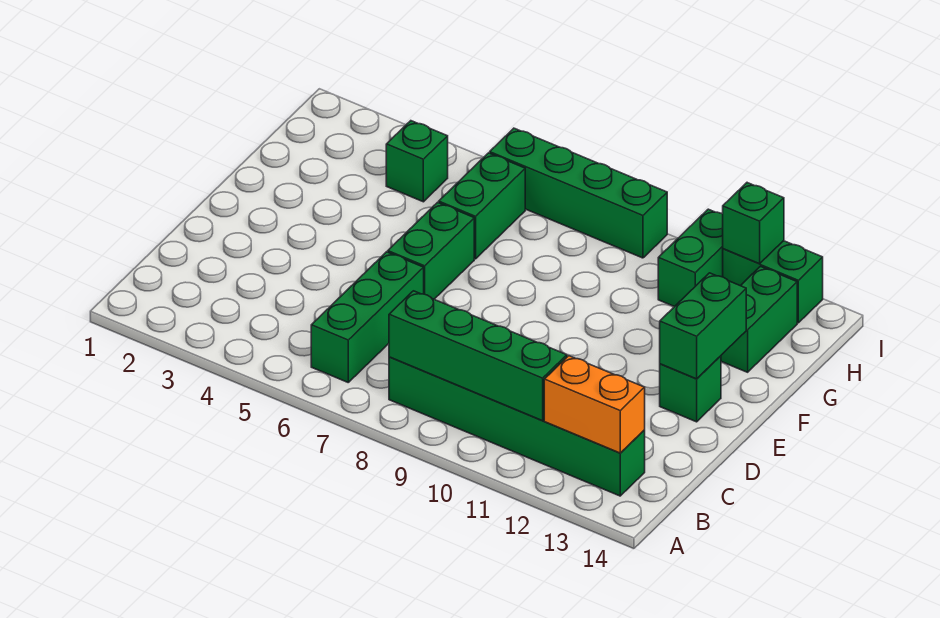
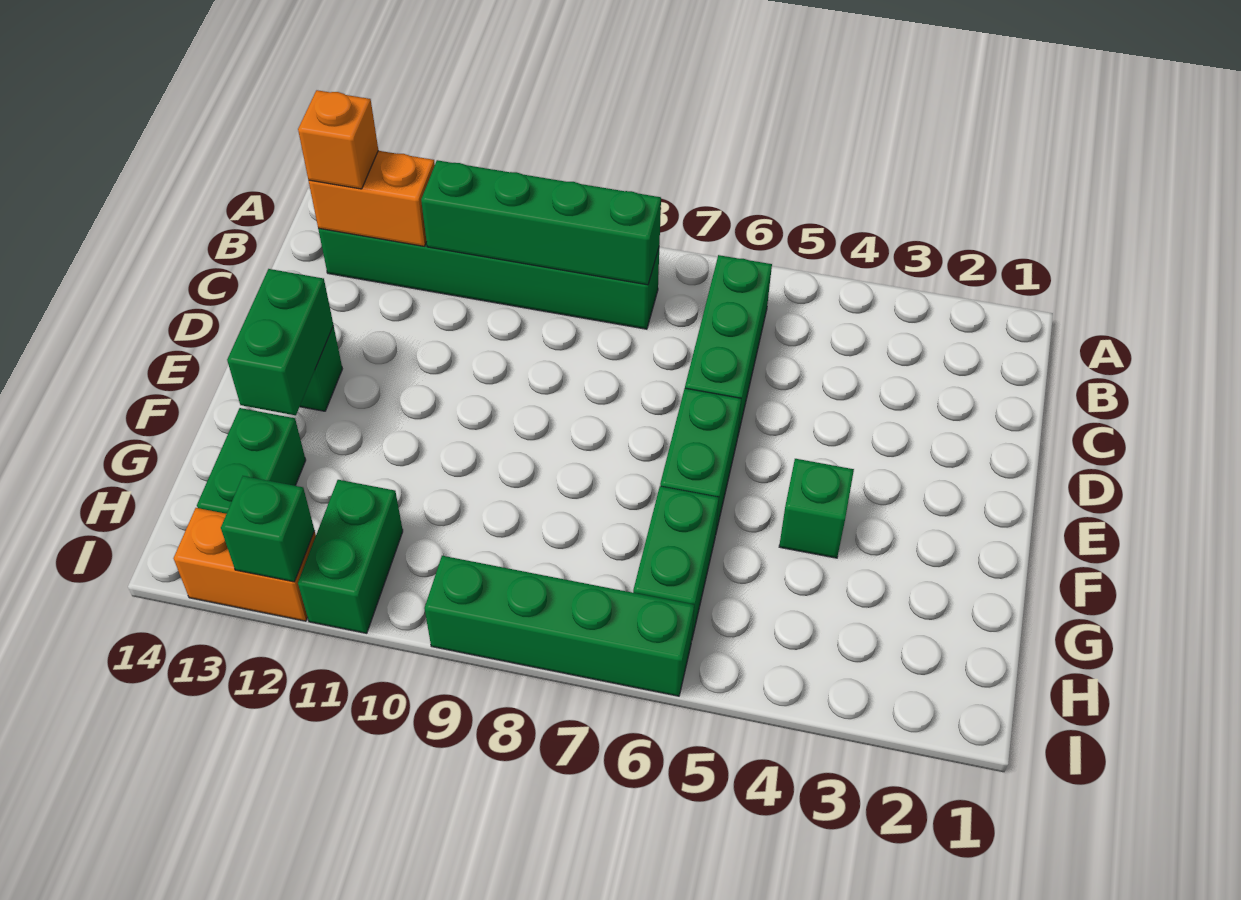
none -> orange 1x1 brick [298,90,378,189]
green 1x1 brick [386,121,448,202] -> green 1x1 brick moved to [779,459,854,558]
green 1x2 brick [723,241,823,323] -> orange 1x2 brick [174,508,316,621]

